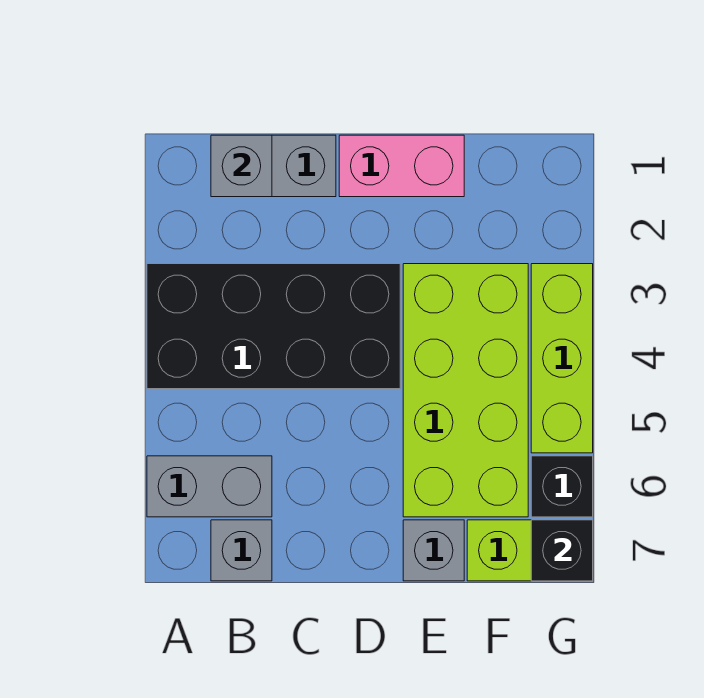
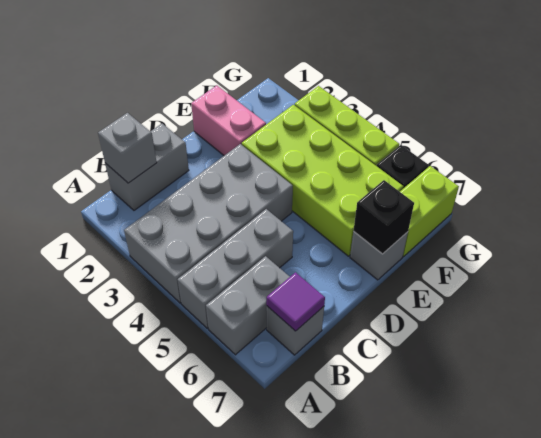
black 2x4 brick [147,264,400,389] -> grey 2x4 brick [124,144,293,303]
none -> grey 1x3 brick [178,209,293,328]
none -> purple 1x1 tile [266,272,325,331]
pink 1x2 brick [339,135,464,197] -> pink 1x2 brick turned to [191,85,266,155]
black 1x1 brick [531,520,593,581] -> black 1x1 brick moved to [354,180,414,254]

